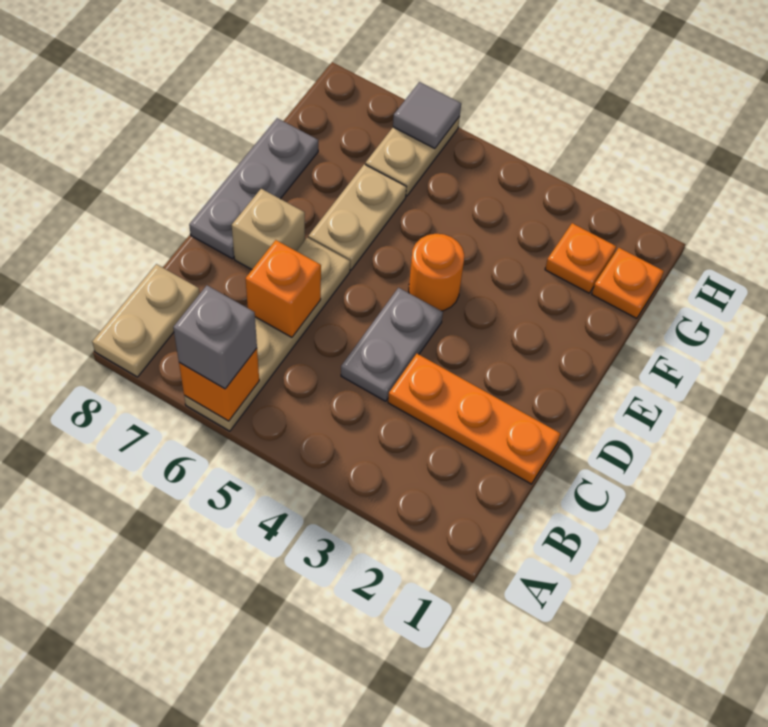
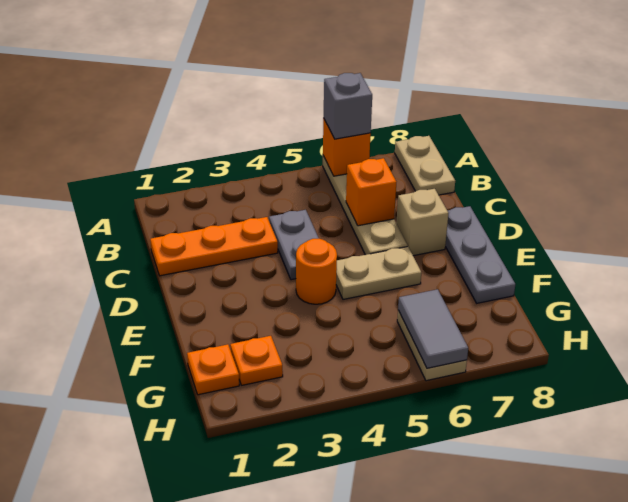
tan 1x2 plate [308,164,406,270] -> tan 1x2 plate turned to [336,247,421,299]
grey 1x1 tile [393,82,461,149] -> grey 1x2 tile [398,289,468,368]

